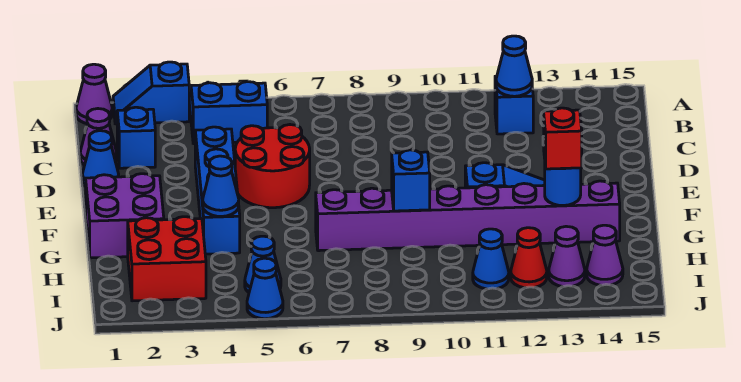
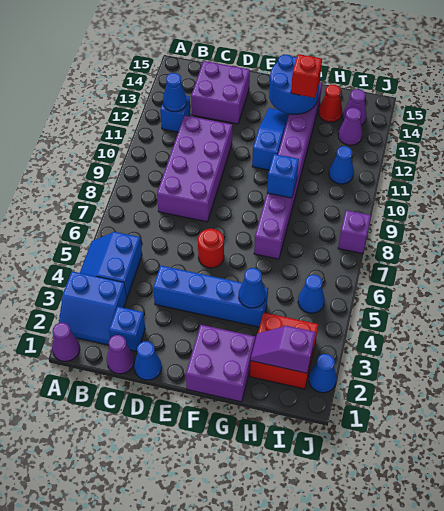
blue 1x2 slope [113,62,189,124] -> blue 2x2 slope [59,271,127,345]
none -> purple 2x4 brick [157,115,232,222]
none -> purple 2x2 brick [191,61,250,124]
red 2x2 round brick [235,125,310,208] -> red 1x1 round brick [198,229,224,268]
blue 1x1 round brick [545,168,581,206] -> blue 2x2 round brick [269,55,320,114]
none -> purple 1x2 slope [251,326,315,373]
red 1x1 cone [511,228,547,288] -> red 1x1 cone moved to [319,85,342,122]
blue 1x1 cone [247,258,283,319] -> blue 1x1 cone moved to [309,354,337,393]
none -> purple 1x1 brick [338,210,371,254]

